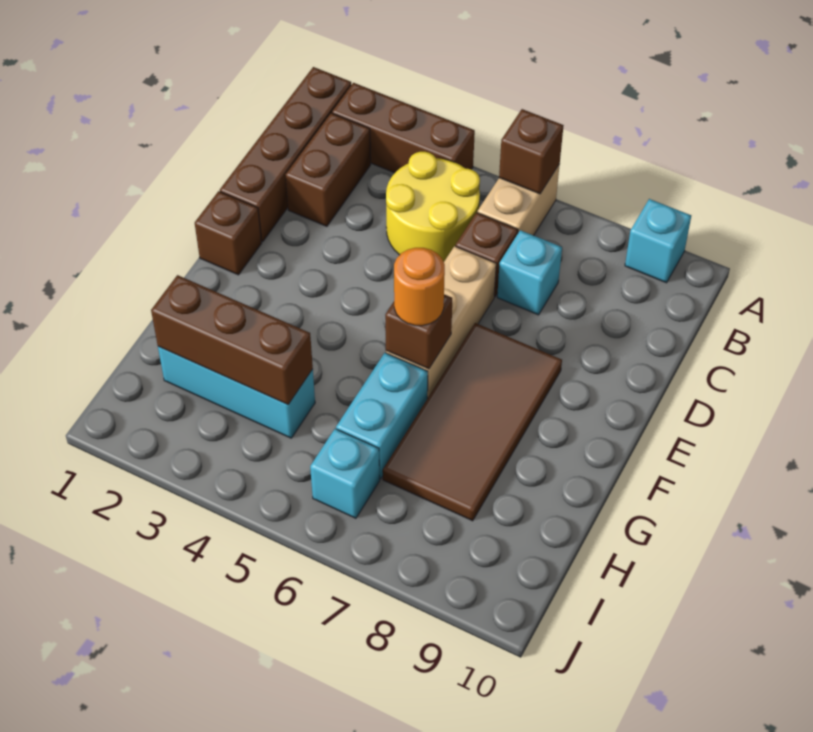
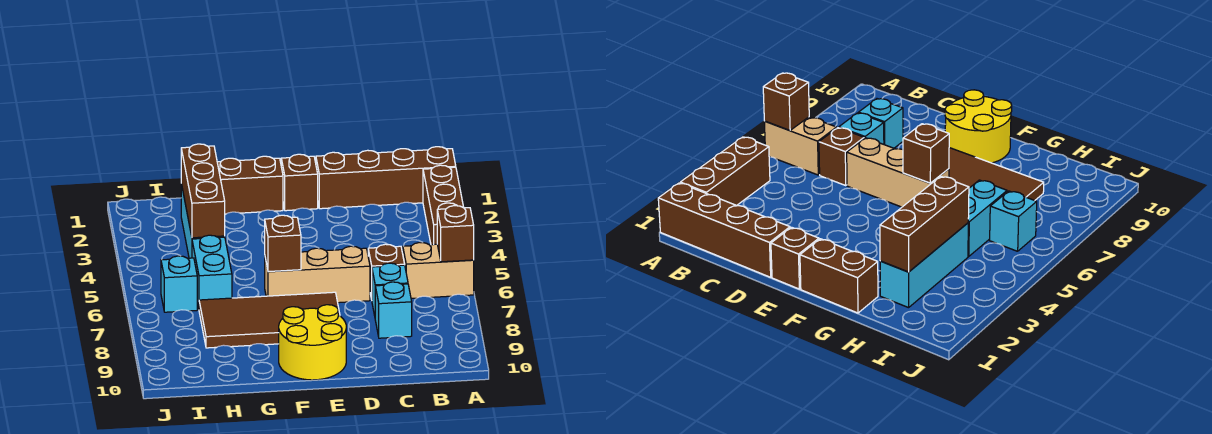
cyan 1x1 brick [625,199,691,283] -> cyan 1x1 brick moved to [375,282,412,338]
brown 1x2 brick [285,113,371,226] -> brown 1x2 brick moved to [217,156,283,214]
yellow 2x2 round brick [386,152,480,262] -> yellow 2x2 round brick moved to [279,305,346,380]
orange 1x1 round brick [394,248,445,326] -> none
cyan 1x2 brick [336,353,428,479] -> cyan 1x2 brick turned to [192,235,232,308]

